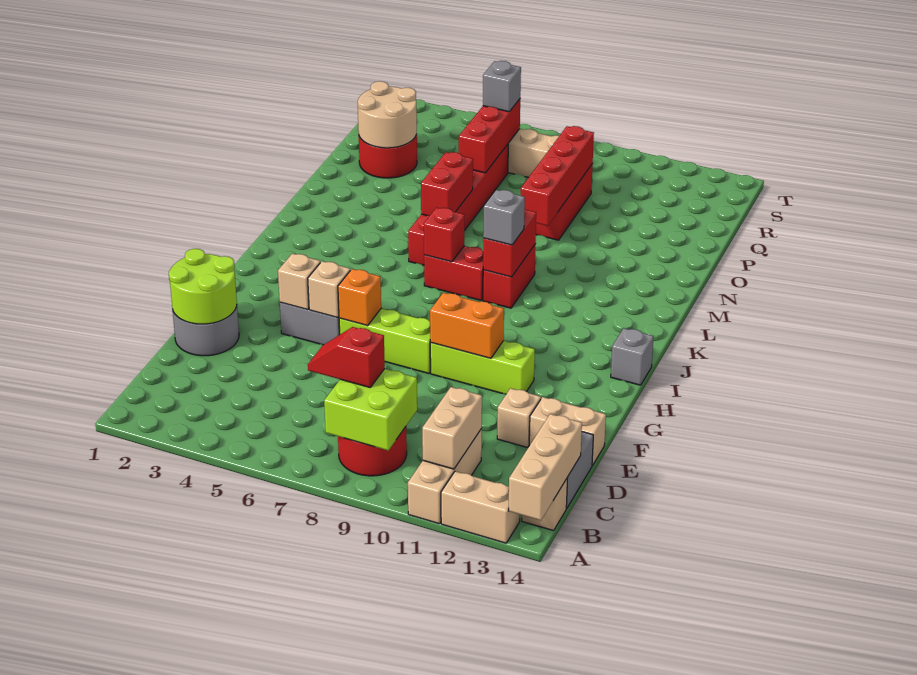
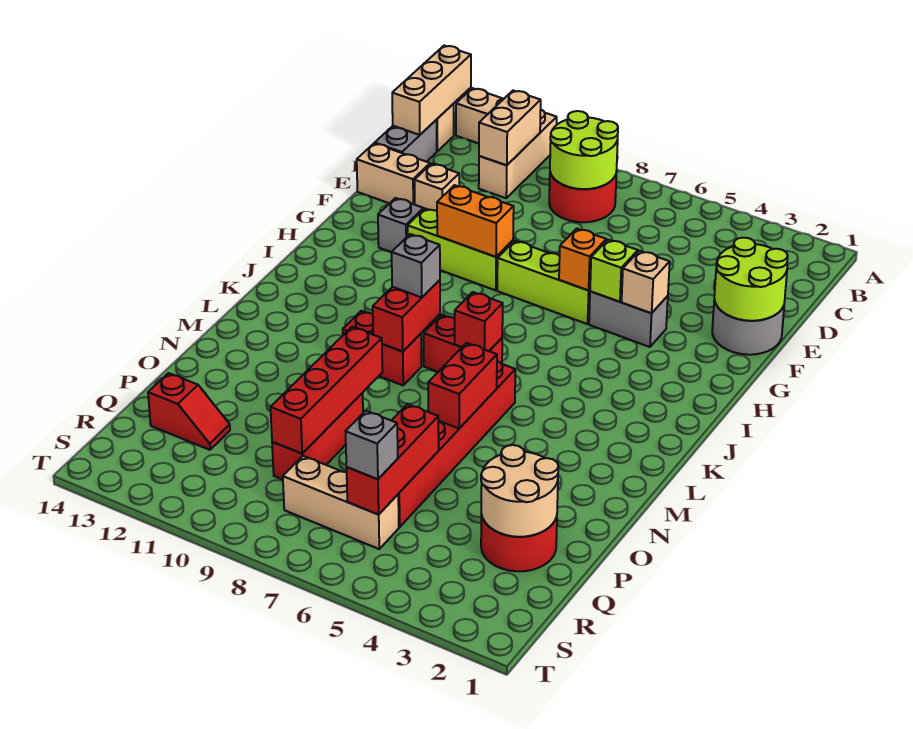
lime 2x2 brick [324,369,417,450] -> lime 2x2 round brick [550,111,618,189]
red 1x2 slope [308,327,385,387] -> red 1x2 slope moved to [148,373,230,450]
tan 1x1 brick [308,261,350,318] -> lime 1x1 brick [590,240,638,302]
grey 1x1 brick [611,328,654,385] -> grey 1x1 brick moved to [378,198,423,252]
red 1x2 brick [483,244,536,308] -> red 1x2 brick turned to [343,311,421,385]

